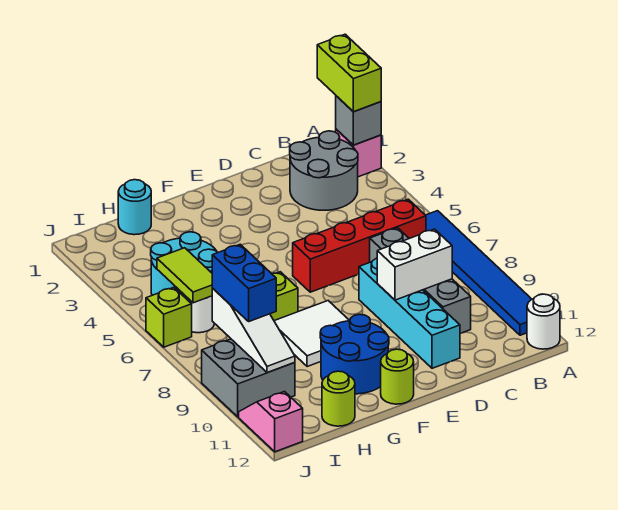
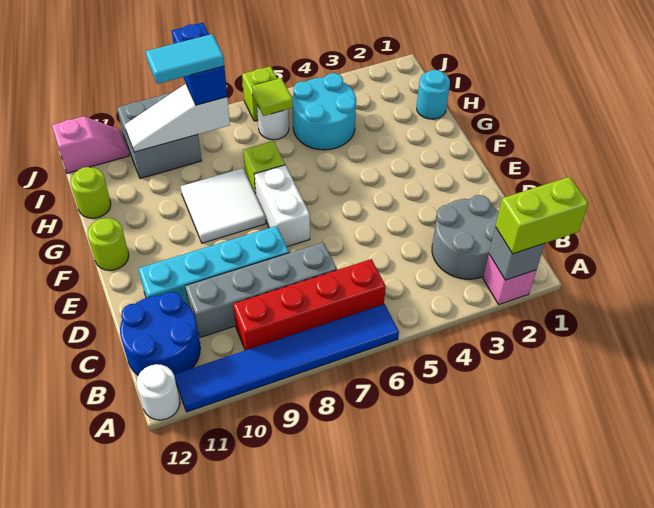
red 1x4 brick [293,199,426,292] -> red 1x4 brick turned to [233,259,386,350]
white 1x2 brick [377,229,452,300] -> white 1x2 brick moved to [255,165,310,247]
blue 2x2 round brick [320,314,389,394] -> blue 2x2 round brick moved to [120,292,200,375]
lime 1x2 tile [157,248,212,303] -> lime 1x1 tile [252,78,293,116]
blue 1x2 brick [212,244,276,321] -> blue 1x2 brick turned to [172,23,227,105]
none -> cyan 1x2 tile [146,34,224,84]

